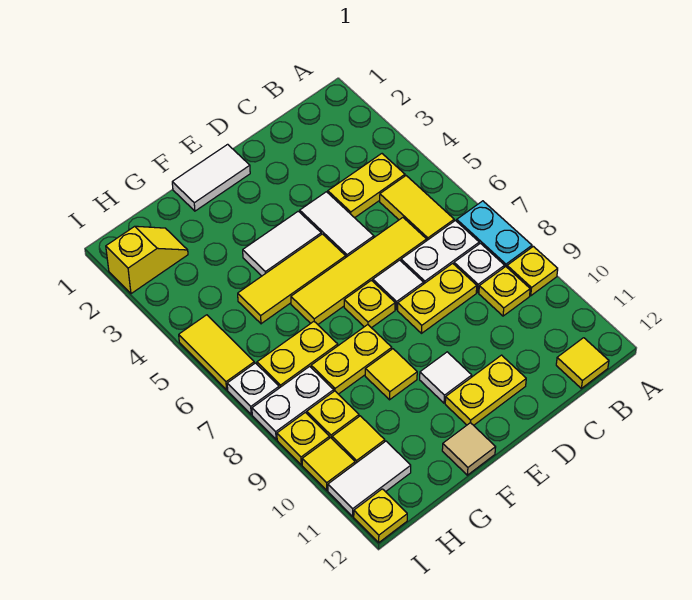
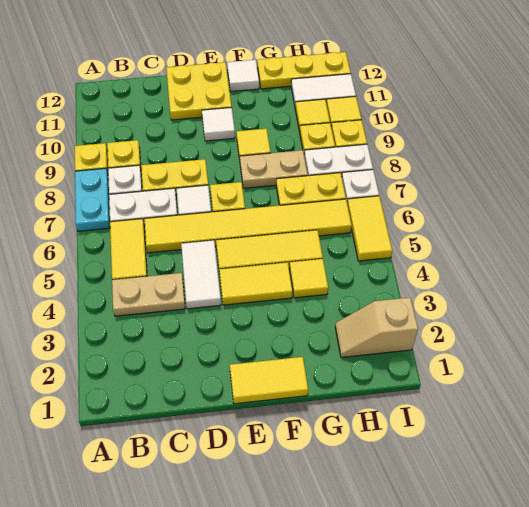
yellow 1x2 plate [328,154,405,218] -> tan 1x2 plate [112,273,185,316]
yellow 1x1 tile [556,338,609,388] -> yellow 1x1 tile moved to [289,259,328,298]
yellow 1x4 tile [291,218,427,324] -> yellow 1x6 tile [145,199,352,253]
yellow 1x2 plate [445,355,526,425] -> yellow 2x2 plate [166,62,232,120]
white 1x2 tile [172,144,250,211] -> yellow 1x2 tile [230,357,308,404]
white 1x2 tile [243,211,321,276] -> yellow 1x2 tile [219,262,293,305]
yellow 1x2 plate [311,325,392,394] -> tan 1x2 plate [240,150,308,188]
tan 1x1 tile [442,423,496,475] -> white 1x1 tile [227,60,259,92]
yellow 1x2 slope [106,226,188,294] -> tan 1x2 slope [335,298,418,358]
yellow 1x1 plate [354,489,407,542] -> yellow 1x3 plate [257,52,351,89]

